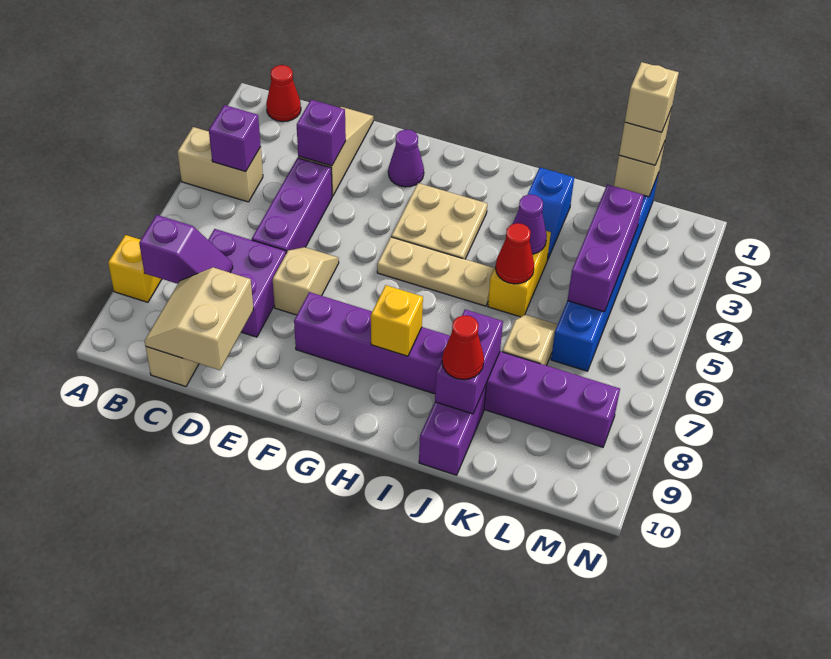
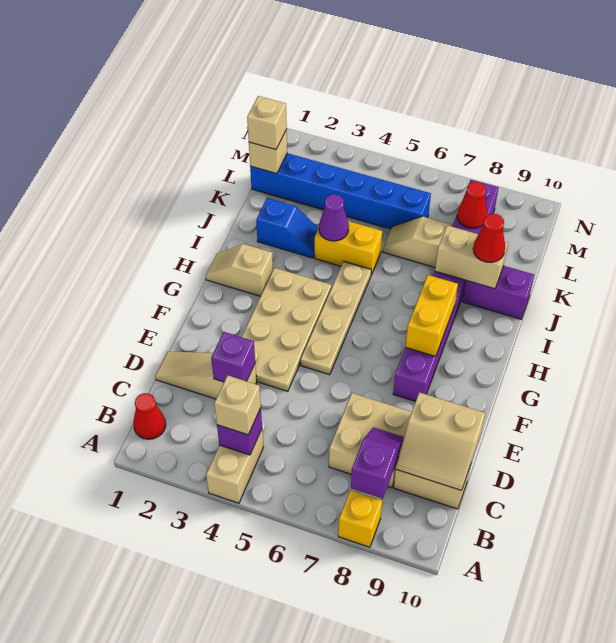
purple 2x2 brick [208,229,286,337] -> tan 2x2 brick [329,393,412,488]
purple 1x3 brick [252,158,332,253] -> none
tan 1x2 slope [273,247,339,315] -> tan 1x2 slope moved to [206,244,273,296]
purple 1x1 cone [388,130,424,187] -> none
tan 2x2 plate [391,183,487,259] -> tan 2x4 plate [242,268,332,391]
tan 1x3 plate [377,237,494,306] -> tan 1x4 plate [301,261,371,375]
yellow 1x1 brick [371,285,423,356] -> yellow 1x2 brick [406,275,458,357]
red 1x1 cone [496,223,534,284] -> red 1x1 cone moved to [457,182,487,228]
purple 1x2 brick [435,310,503,414] -> tan 1x2 brick [435,225,508,289]
tan 1x1 brick [625,62,679,132] -> tan 1x1 brick moved to [214,375,261,435]
purple 1x3 brick [567,184,644,312] -> none

